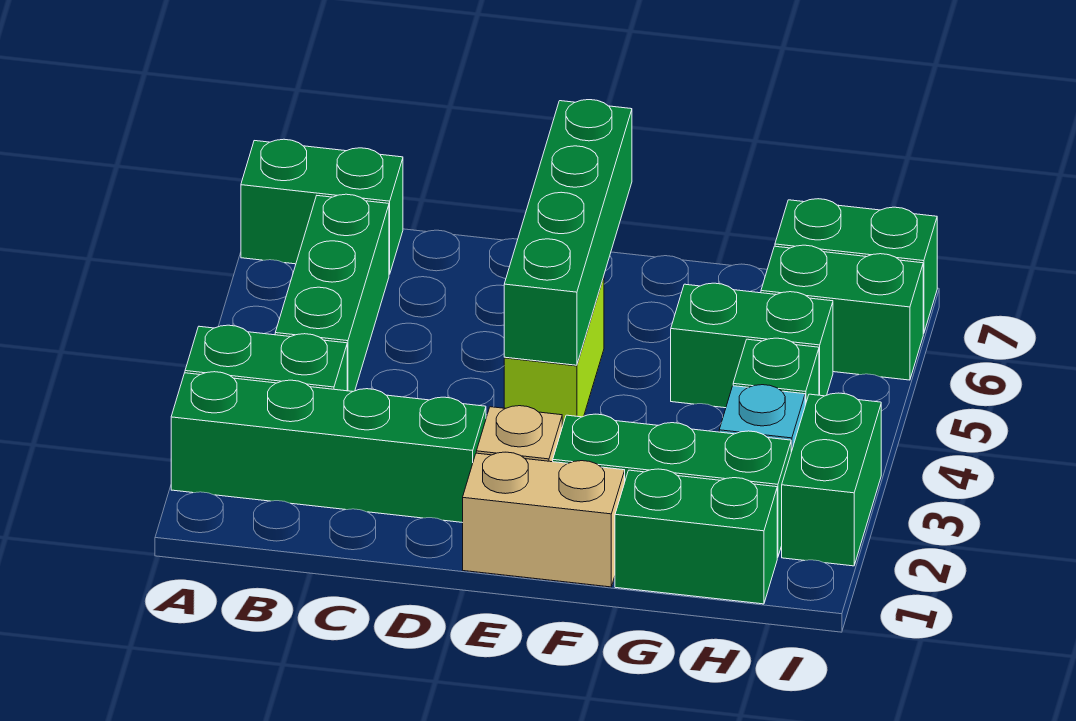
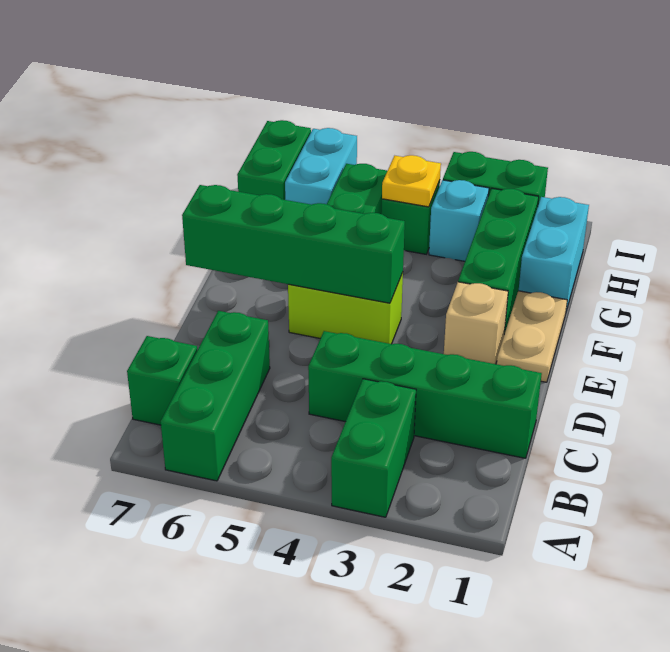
green 1x4 brick [171,372,486,523] -> green 1x4 brick turned to [308,331,542,458]
green 1x2 brick [241,139,403,274] -> green 1x1 brick [127,336,197,425]
green 1x3 brick [275,194,389,392] -> green 1x3 brick turned to [161,311,270,481]
tan 1x2 brick [463,452,625,587] -> tan 1x2 plate [497,291,567,382]
green 1x2 brick [615,469,777,604] -> cyan 1x2 brick [519,197,589,311]
none -> yellow 1x1 plate [382,155,441,207]
green 1x2 brick [761,245,923,380] -> cyan 1x2 brick [285,128,357,205]

